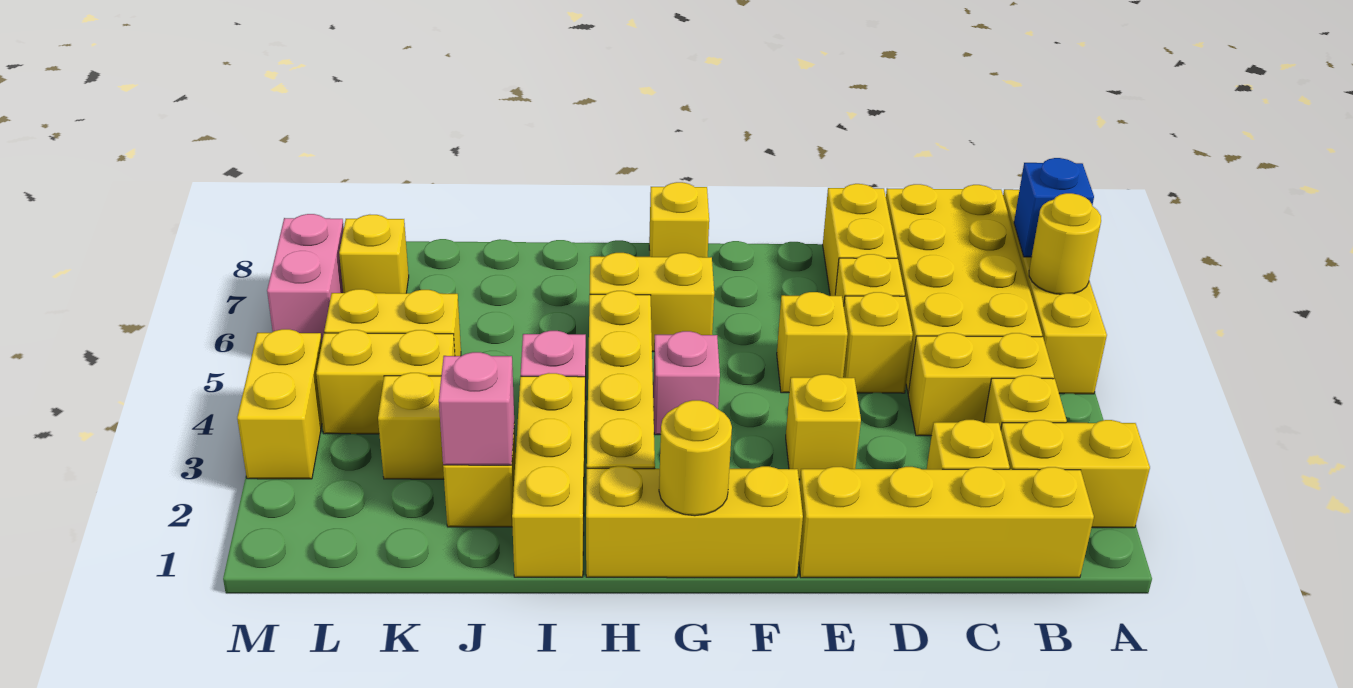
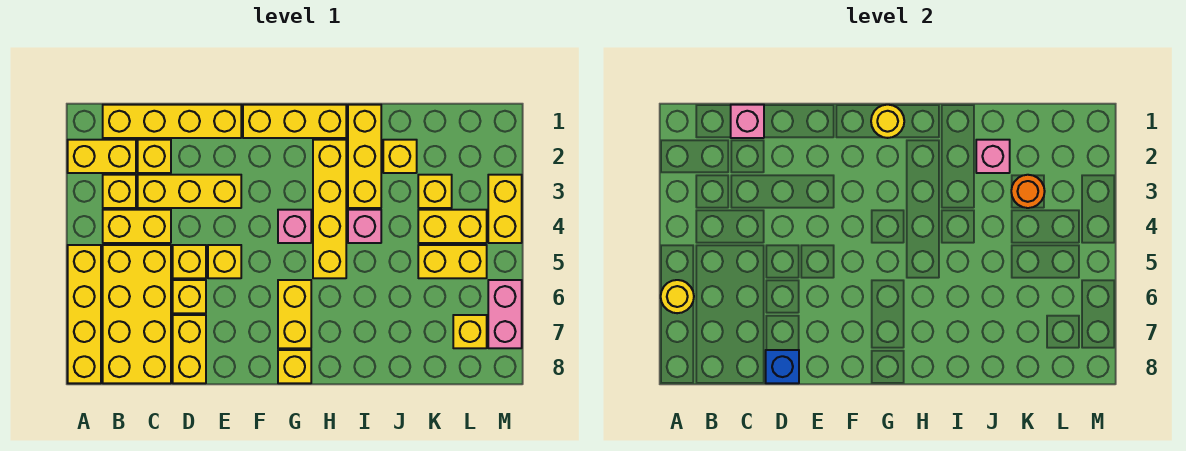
blue 1x1 brick [1014,158,1094,257] -> blue 1x1 brick moved to [766,350,799,383]
none -> pink 1x1 brick [731,105,764,138]
yellow 1x1 brick [786,374,861,480] -> yellow 1x3 brick [138,175,241,208]
yellow 1x2 brick [590,253,714,352] -> yellow 1x2 brick turned to [278,280,311,348]
none -> orange 1x1 round brick [1011,175,1045,208]

